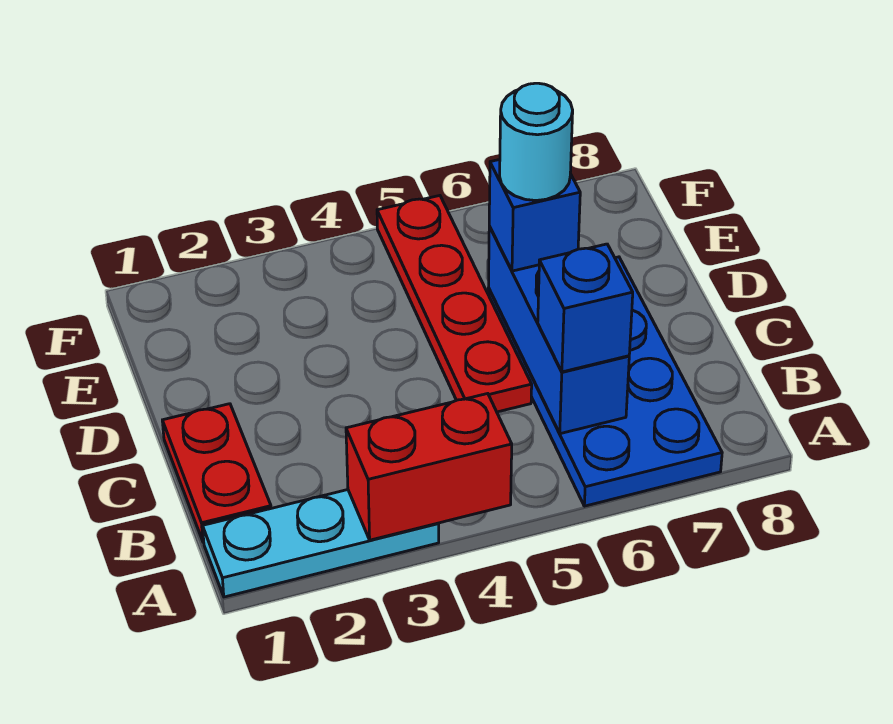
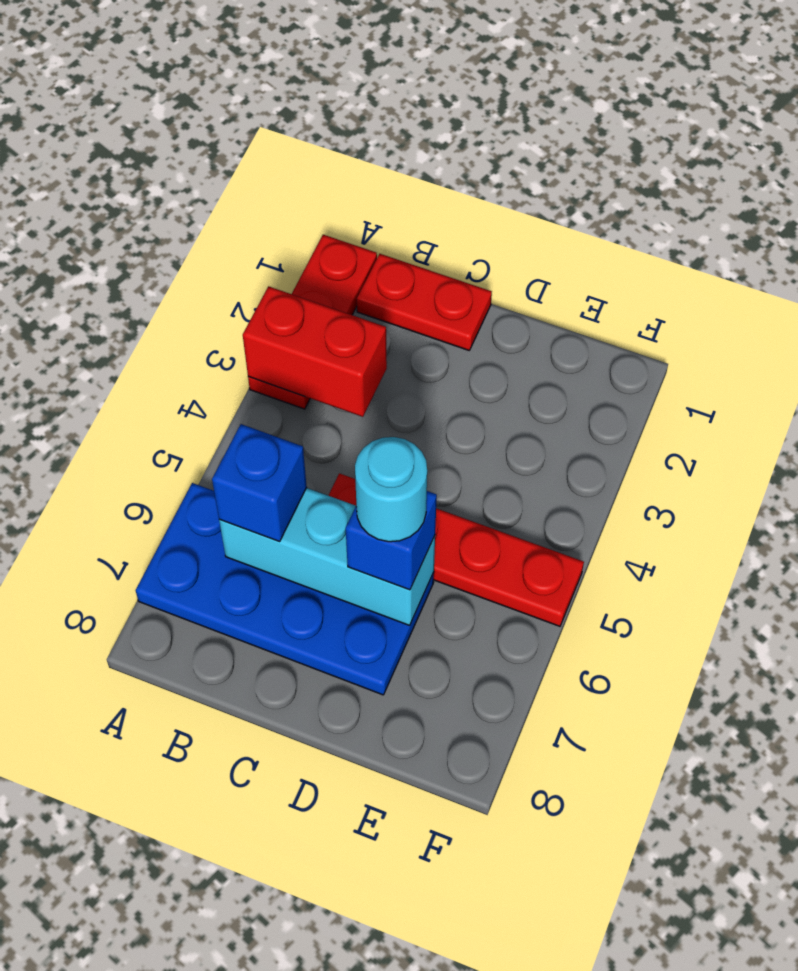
cyan 1x3 plate [203,490,439,597] -> red 1x3 plate [248,235,377,409]
red 1x2 brick [346,394,512,540] -> red 1x2 brick turned to [243,286,387,417]
blue 1x3 brick [489,226,629,434] -> cyan 1x3 brick [219,488,435,625]

